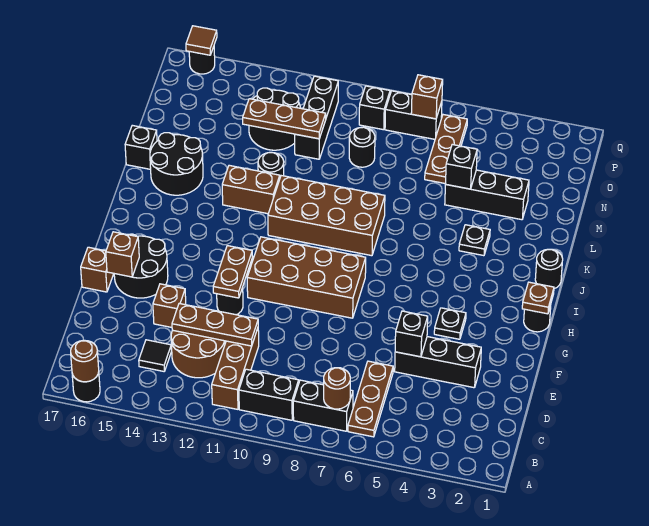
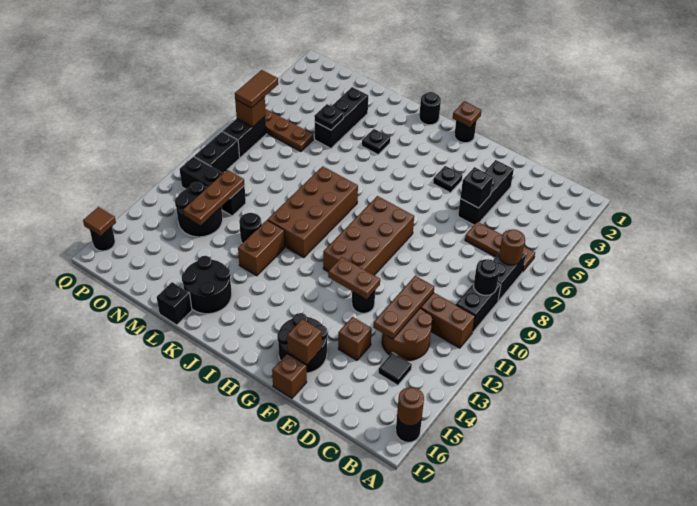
black 1x1 brick [446,145,477,189] -> black 1x1 plate [314,104,343,130]
black 1x1 round brick [349,127,375,167] -> black 1x1 round brick moved to [474,259,500,295]
none -> brown 1x2 tile [235,70,278,108]
black 1x1 brick [359,86,390,130] -> black 1x2 brick [194,132,240,173]

